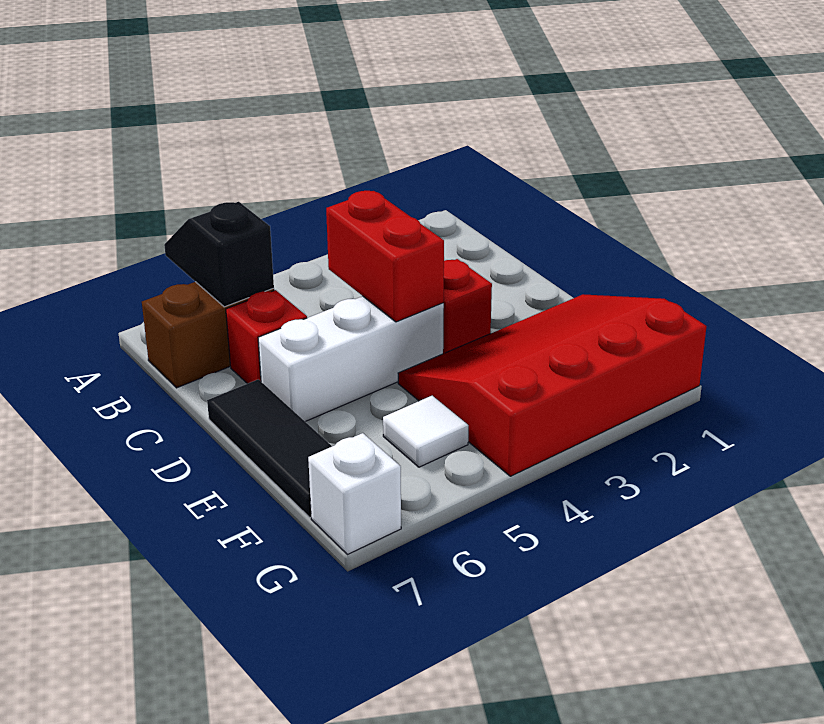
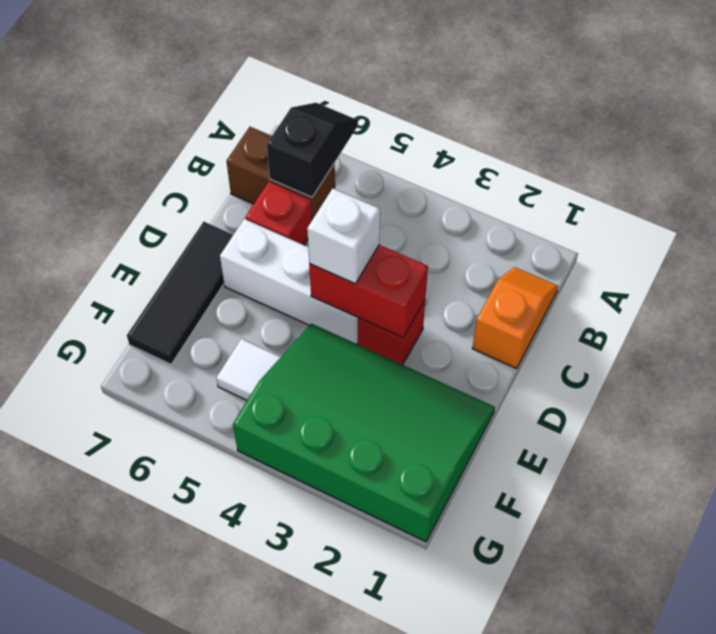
none -> orange 1x2 slope [472,267,558,369]
red 1x2 brick [326,191,444,322] -> red 1x2 brick turned to [309,245,428,338]
red 3x4 slope [398,294,706,476] -> green 3x4 slope [233,324,495,542]
white 1x1 brick [308,433,401,555] -> white 1x1 brick moved to [307,189,380,284]

